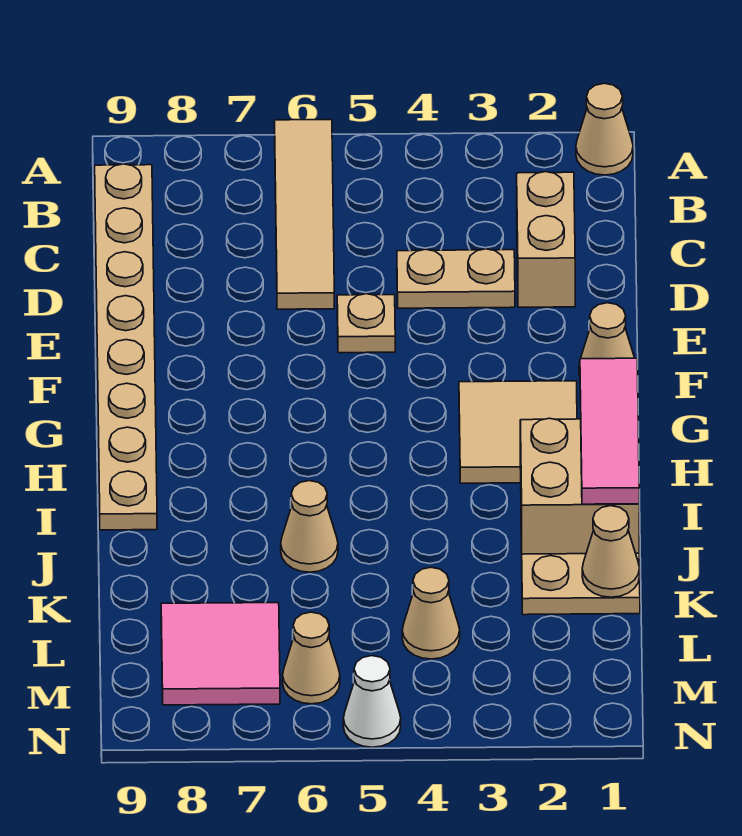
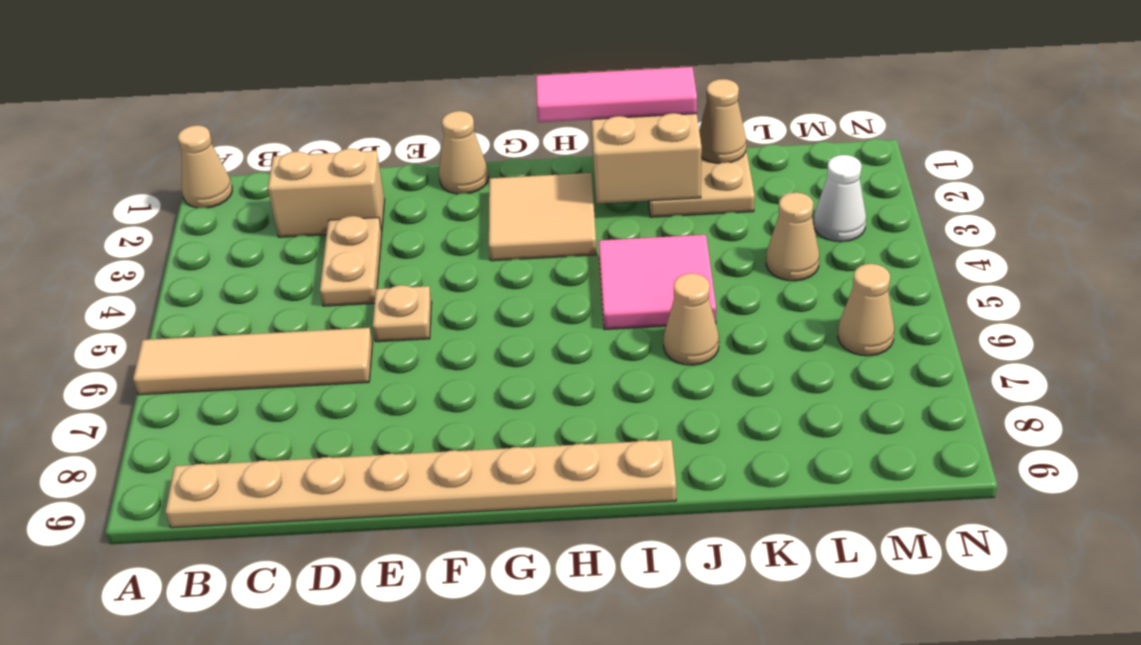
pink 2x2 tile [161,603,280,705] -> pink 2x2 tile moved to [599,235,716,330]
white 1x1 cone [343,656,401,747] -> white 1x1 cone moved to [814,155,866,242]

